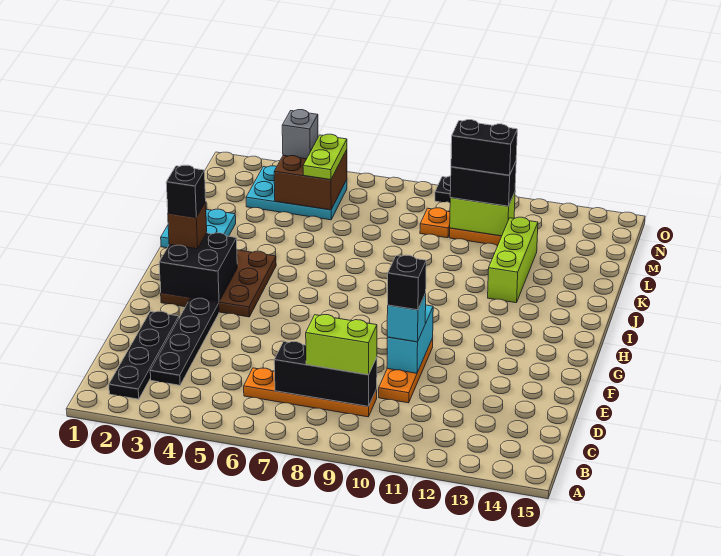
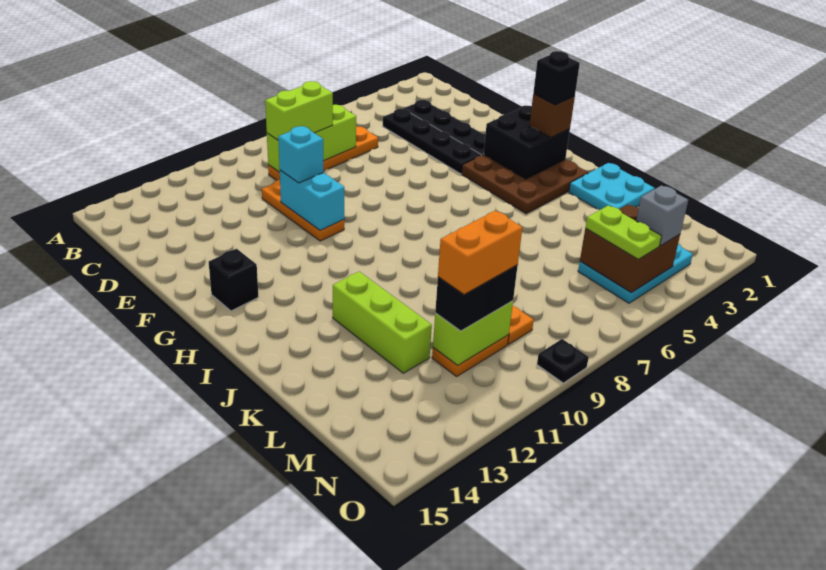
black 1x4 plate [109,311,179,399] -> black 1x4 plate moved to [383,109,481,174]
black 1x3 brick [274,342,377,406] -> lime 1x3 brick [267,105,356,172]
black 1x1 brick [388,255,426,310] -> black 1x1 brick moved to [209,249,259,311]
black 1x2 brick [451,120,517,175] -> orange 1x2 brick [438,211,522,295]

